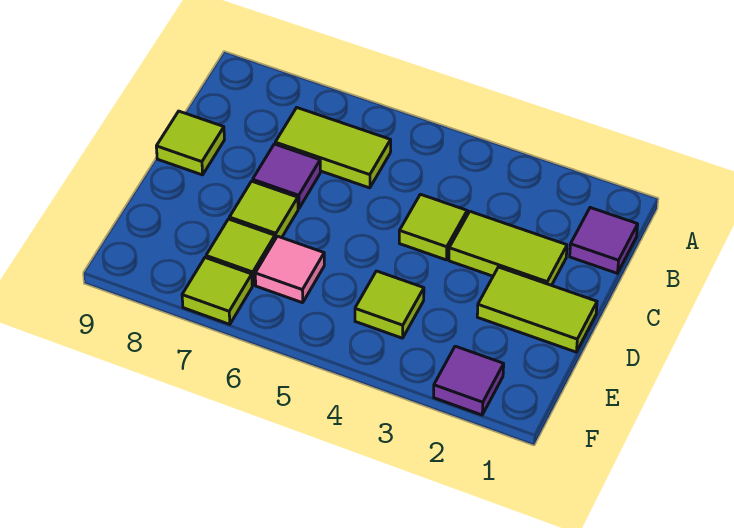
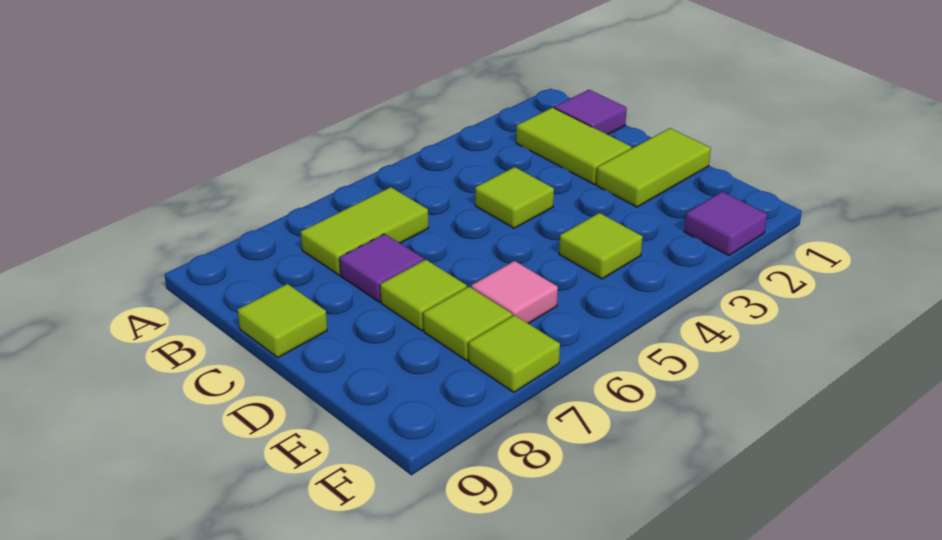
lime 1x2 tile [449,212,567,285] -> lime 1x2 tile turned to [516,107,631,184]

